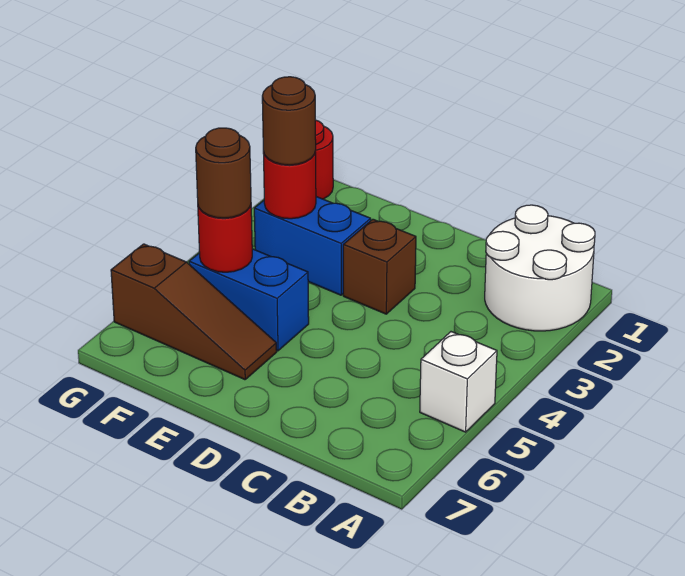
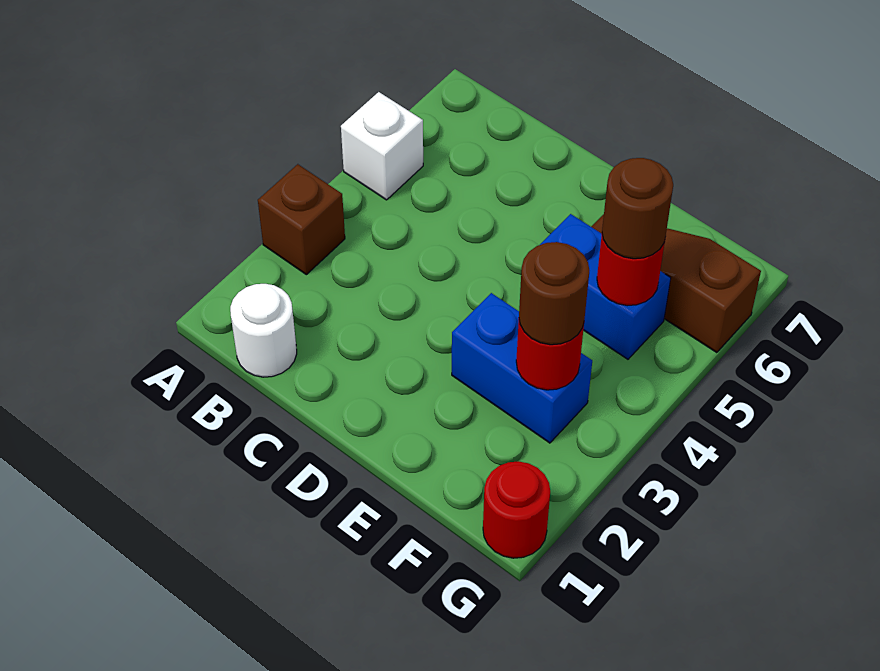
white 2x2 round brick [485,205,595,331] -> white 1x1 round brick [230,284,297,377]
brown 1x1 brick [343,219,416,314] -> brown 1x1 brick moved to [258,164,345,275]

